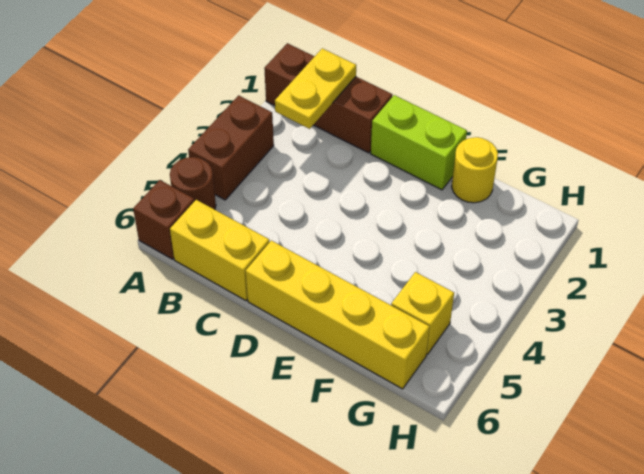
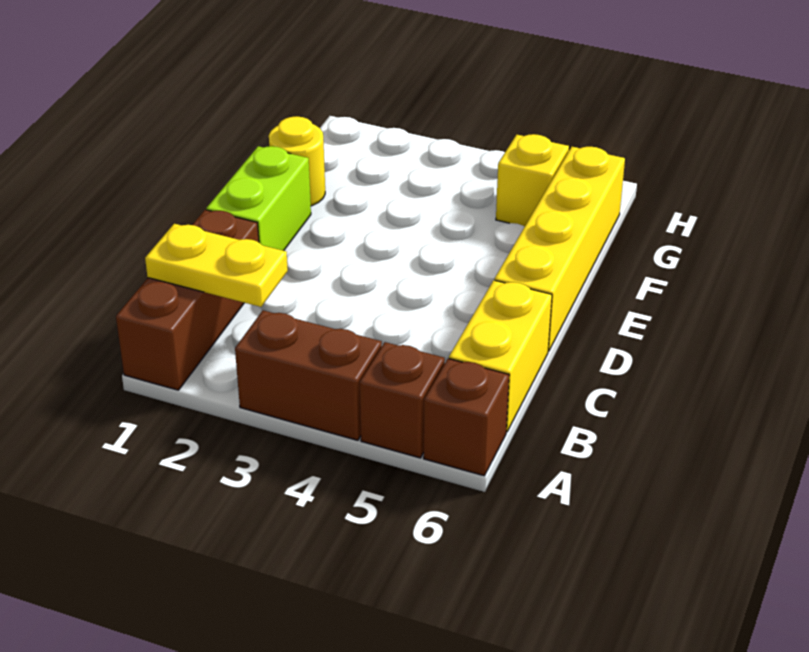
brown 1x1 round brick [170,157,216,210] -> brown 1x1 brick [360,342,445,458]

